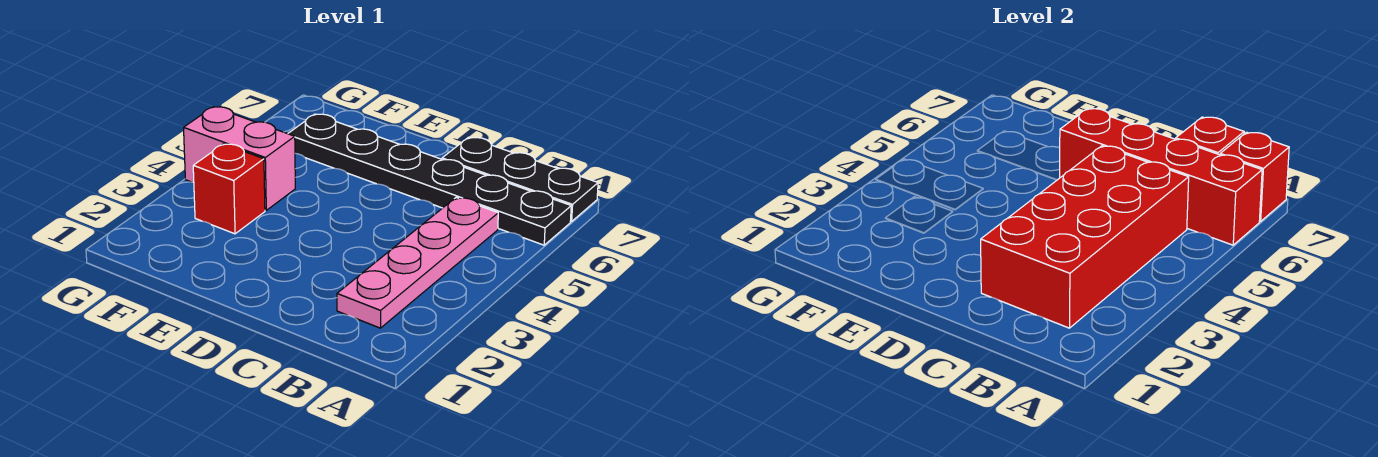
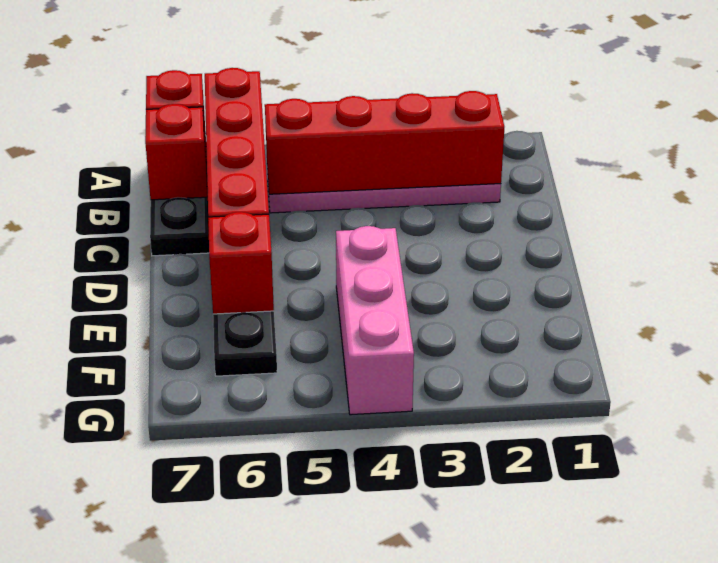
red 2x4 brick [981,146,1189,328] -> red 1x4 brick [265,91,504,194]
red 1x1 brick [193,144,265,234] -> red 1x1 brick moved to [208,212,274,314]
pink 1x2 brick [184,107,295,210] -> pink 1x3 brick [336,226,414,415]

